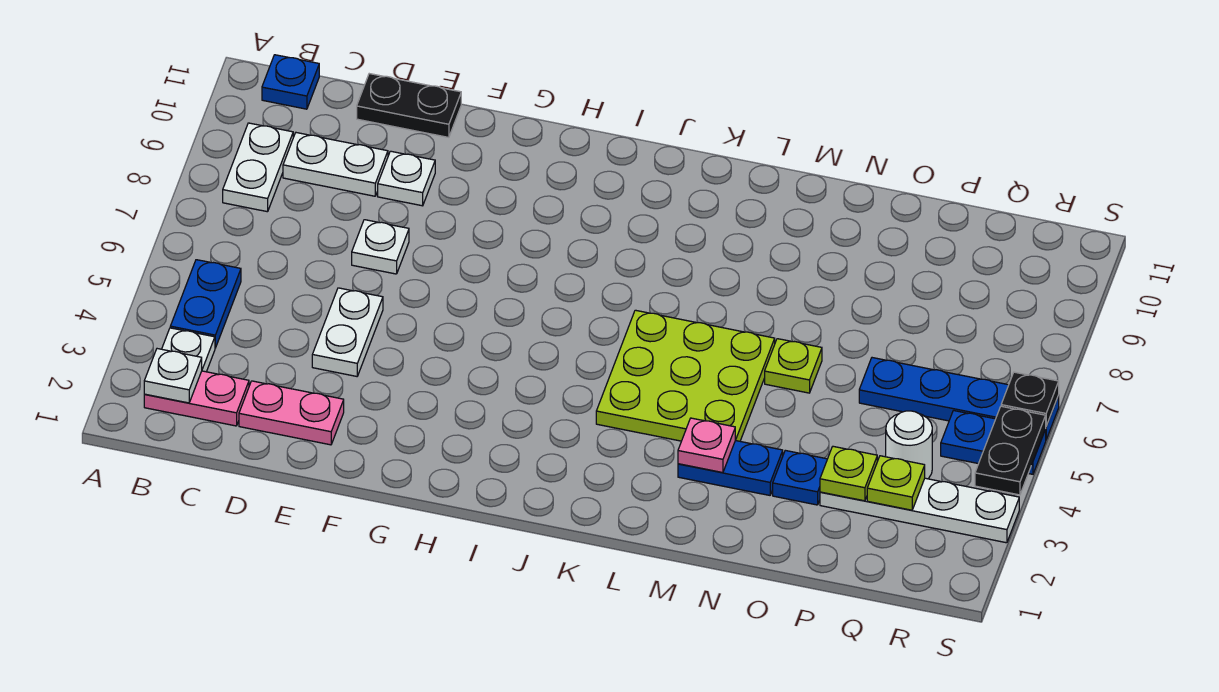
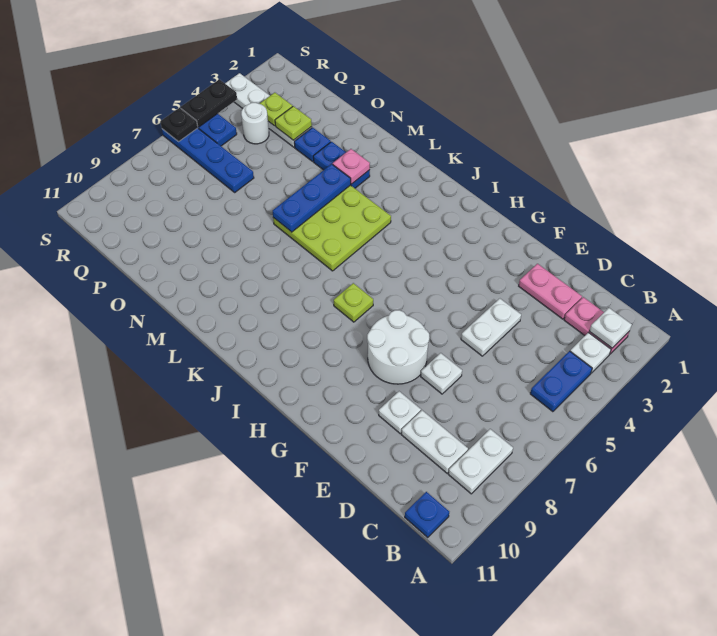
black 1x2 plate [357,74,461,137] -> none
none -> white 2x2 round brick [367,310,429,384]
none -> blue 1x3 plate [273,164,351,232]
lime 1x1 plate [765,339,822,393] -> lime 1x1 plate moved to [334,283,373,322]

